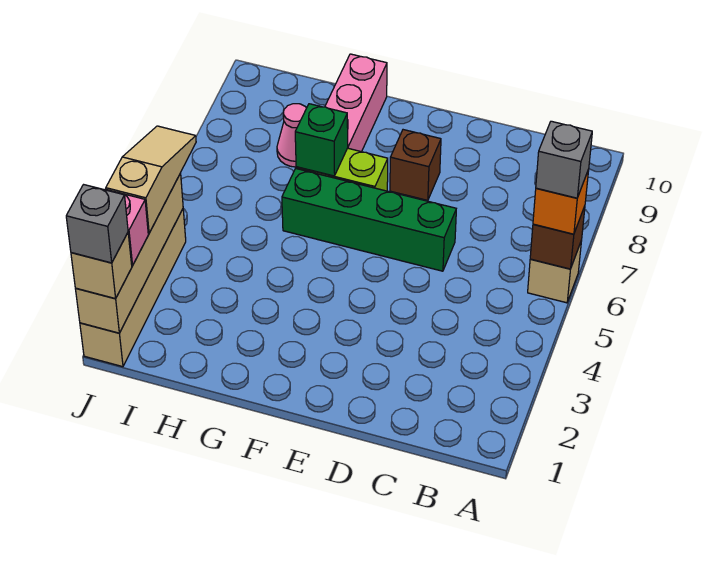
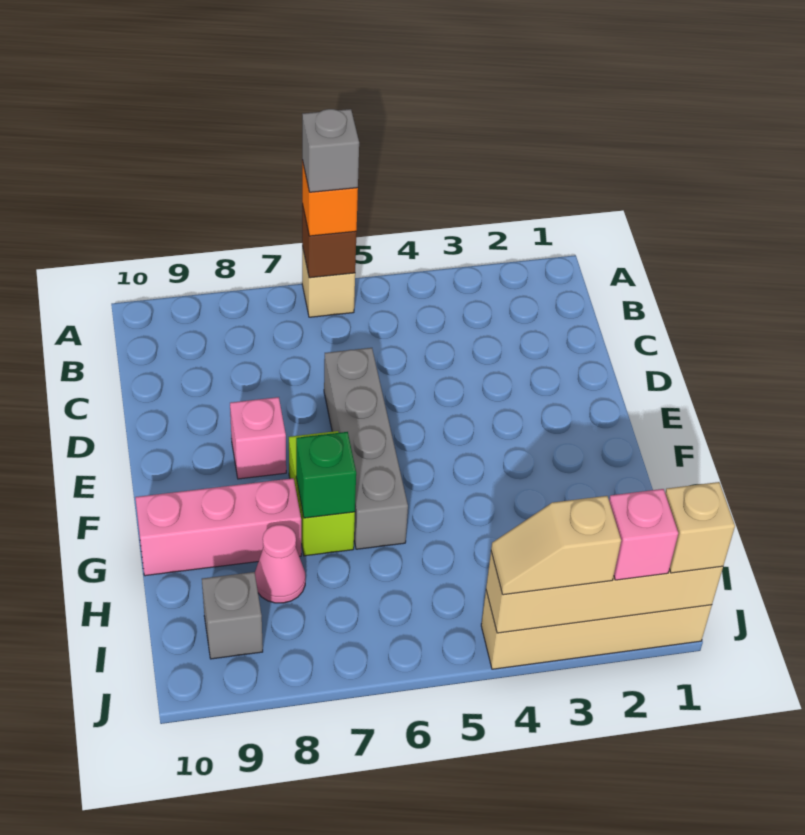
green 1x4 brick [282,169,456,271] -> grey 1x4 brick [324,348,408,549]
brown 1x1 brick [390,130,441,200] -> pink 1x1 brick [230,397,286,479]
grey 1x1 brick [66,185,128,263] -> grey 1x1 brick moved to [202,572,263,659]
tan 1x3 slope [106,126,196,233] -> tan 1x2 slope [491,496,621,595]

